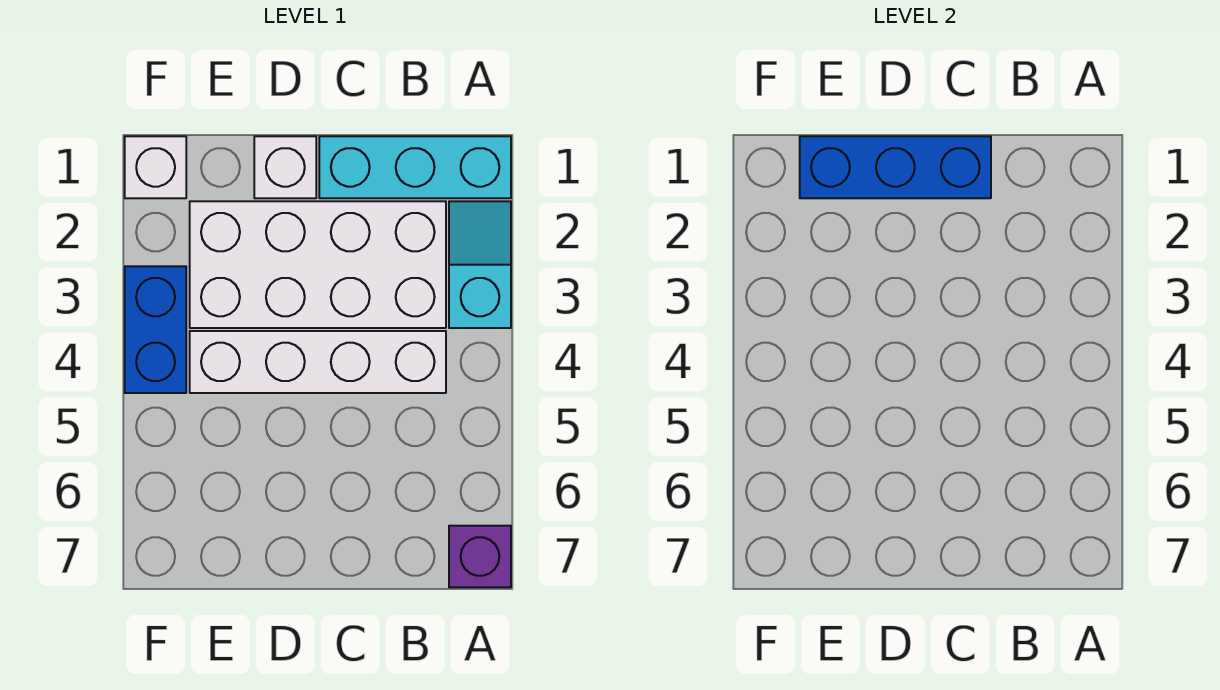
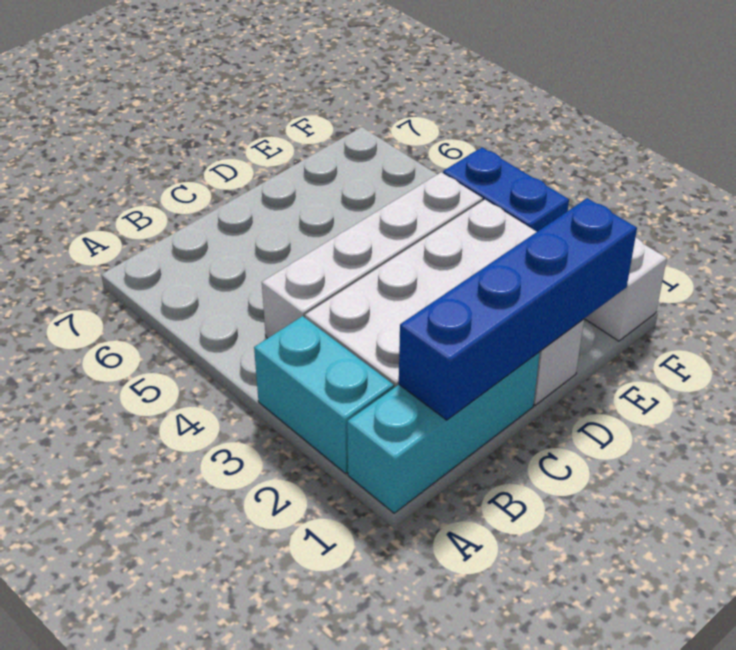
cyan 1x2 slope [449,201,511,328] -> cyan 1x2 brick [254,316,394,474]
purple 1x1 brick [449,526,511,587] -> none
blue 1x3 brick [800,136,991,198] -> blue 1x4 brick [399,198,637,420]

